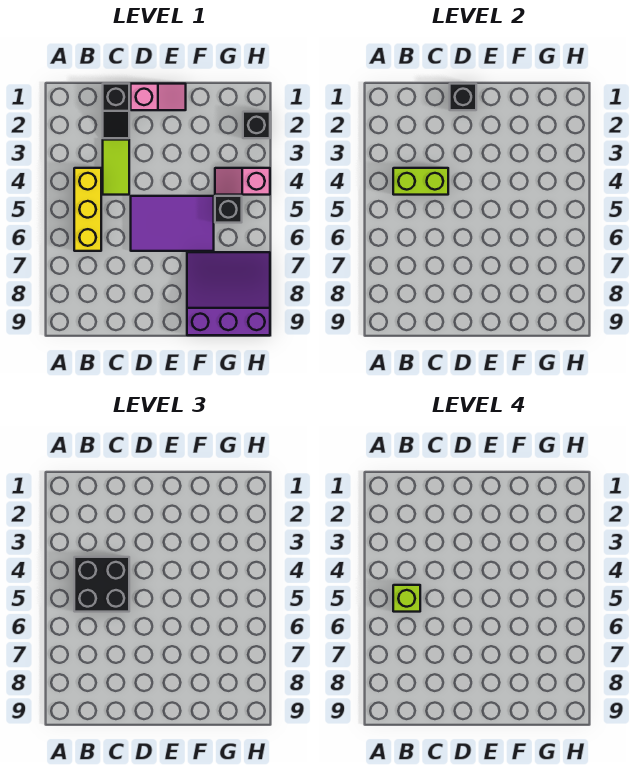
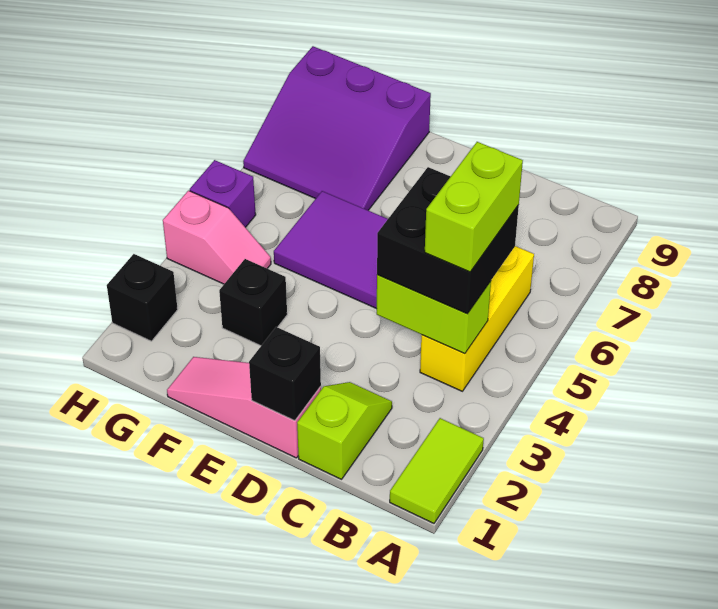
lime 1x1 brick [393,585,420,612] -> lime 1x2 brick [425,142,523,272]
black 1x2 slope [103,84,129,138] -> lime 1x2 slope [297,382,392,479]
lime 1x2 tile [103,140,129,195] -> lime 1x2 tile moved to [390,418,484,523]
pink 1x2 slope [131,84,186,110] -> pink 1x3 slope [167,357,321,458]
black 1x1 brick [215,196,242,223] -> black 1x1 brick moved to [219,259,287,346]
none -> purple 1x1 brick [190,160,256,227]

